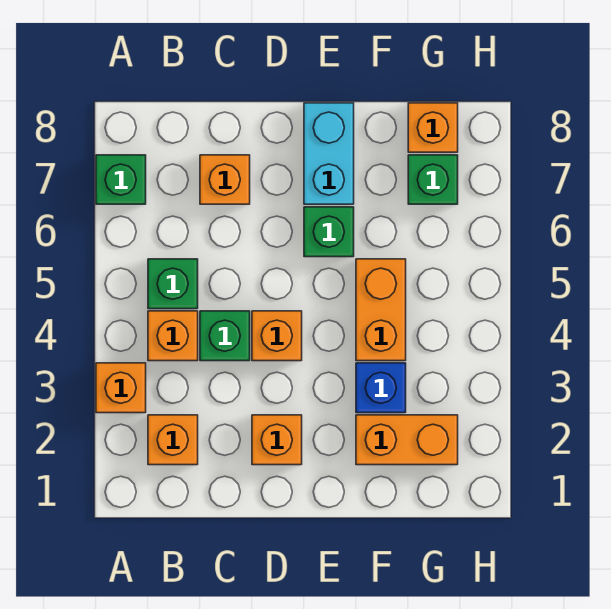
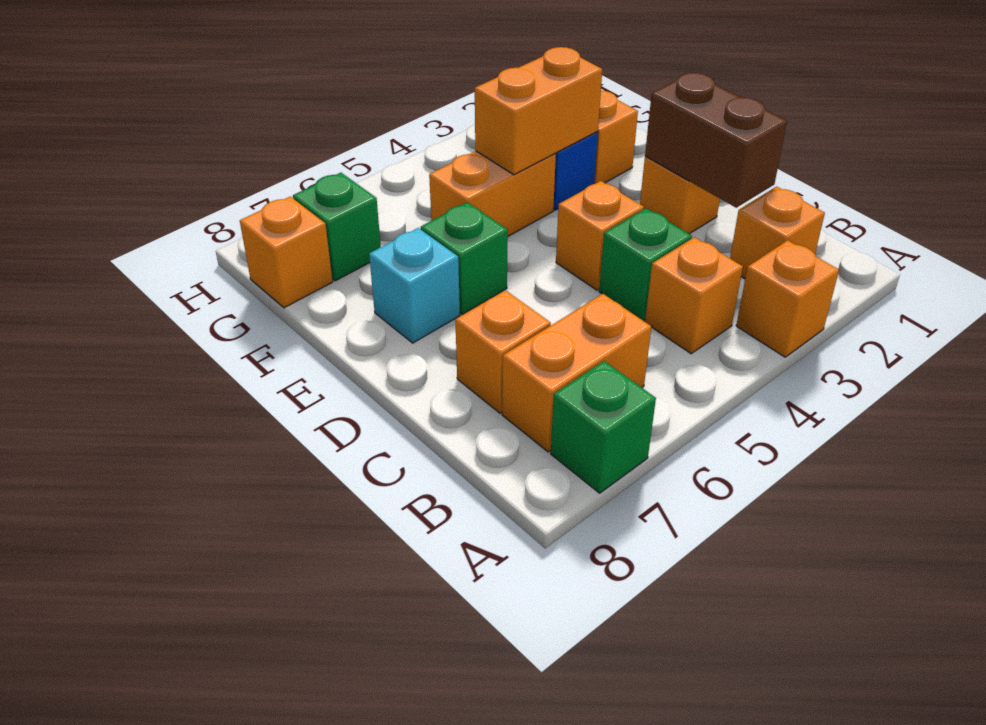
green 1x1 brick [148,259,198,309] -> none
none -> orange 1x2 brick [502,294,651,452]
none -> brown 1x2 brick [645,73,787,208]
cyan 1x2 brick [304,103,354,204] -> cyan 1x1 brick [369,228,460,343]
none -> orange 1x2 brick [475,47,602,175]

